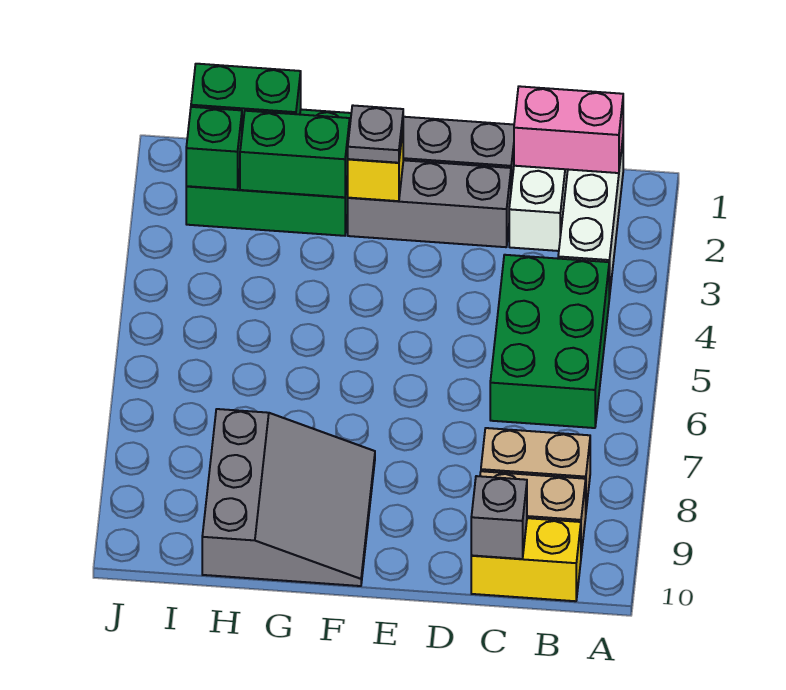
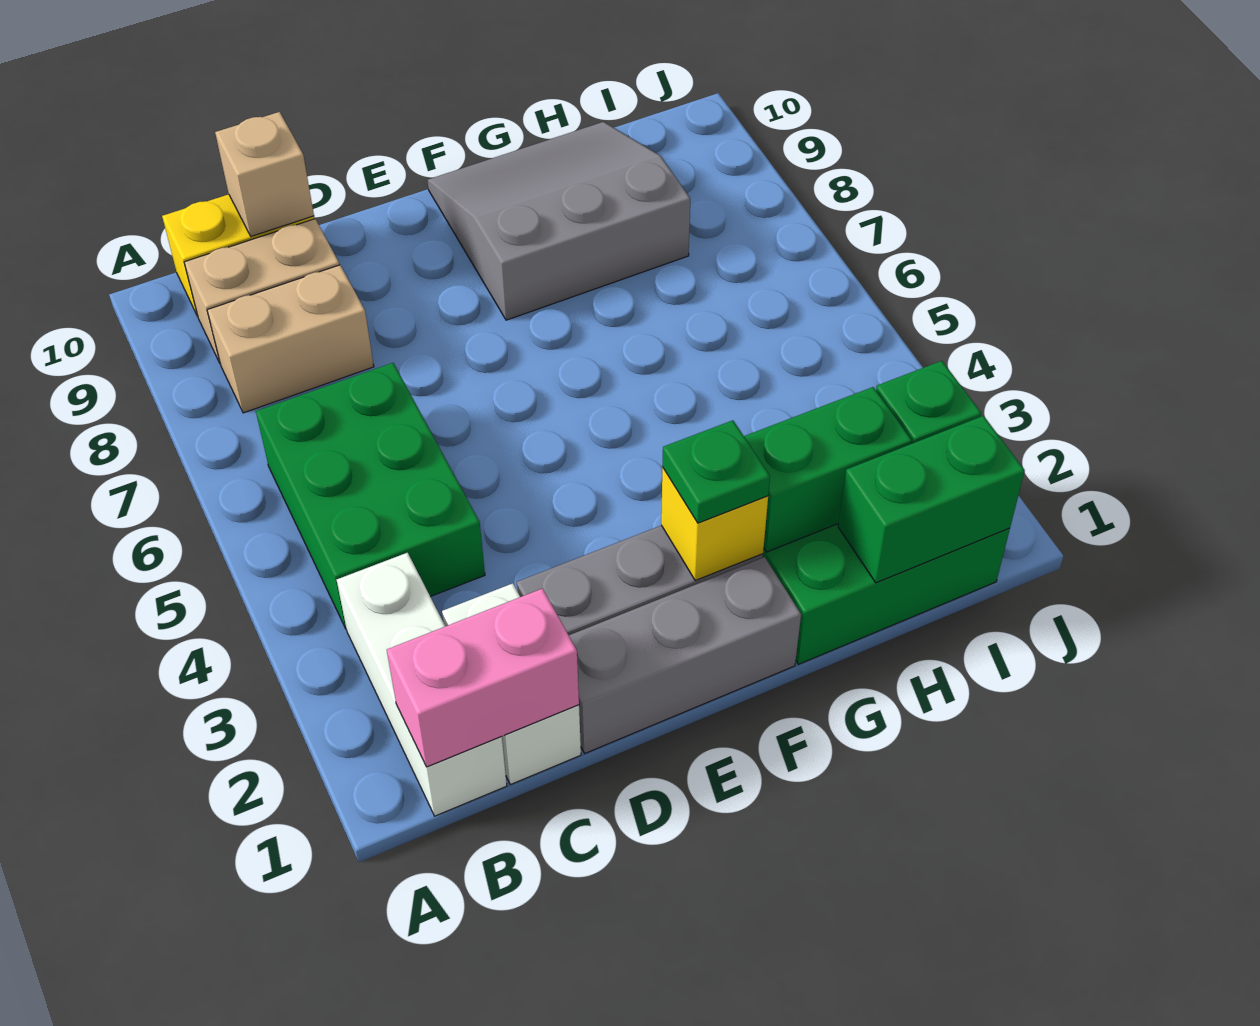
grey 1x1 brick [471,476,527,559] -> tan 1x1 brick [215,112,314,236]
grey 1x1 plate [348,106,403,163] -> green 1x1 plate [662,420,770,523]
grey 3x3 slope [202,409,375,586] -> grey 3x3 slope turned to [428,122,690,320]

